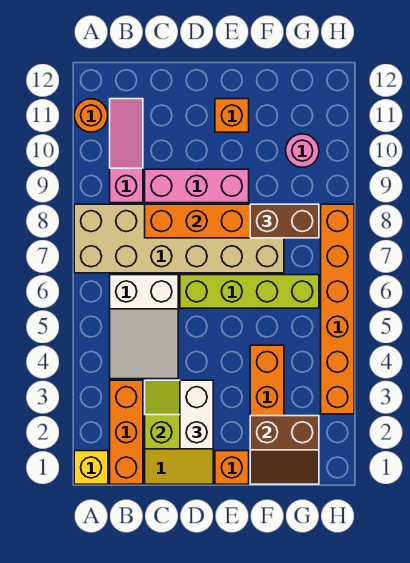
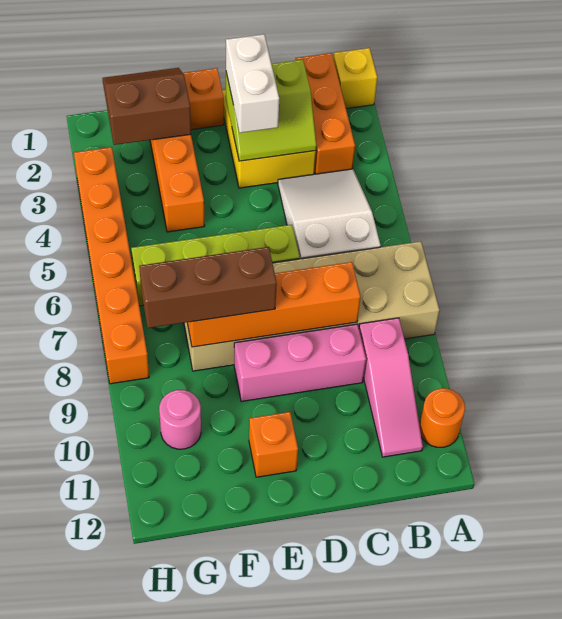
brown 1x2 brick [250,204,319,238] -> brown 1x3 brick [139,247,277,328]

